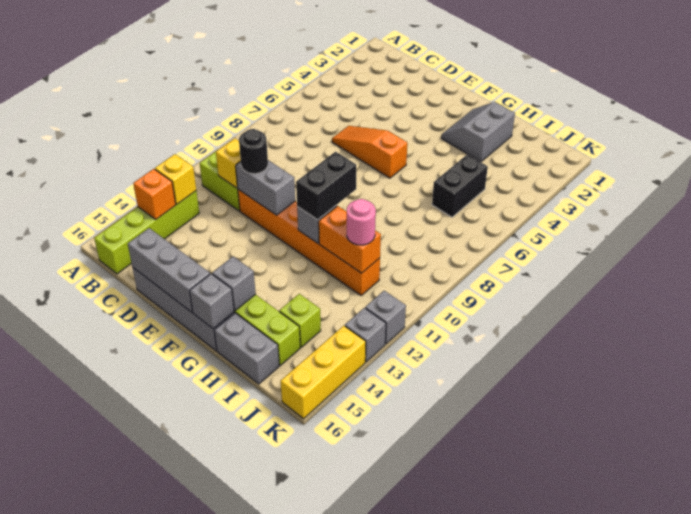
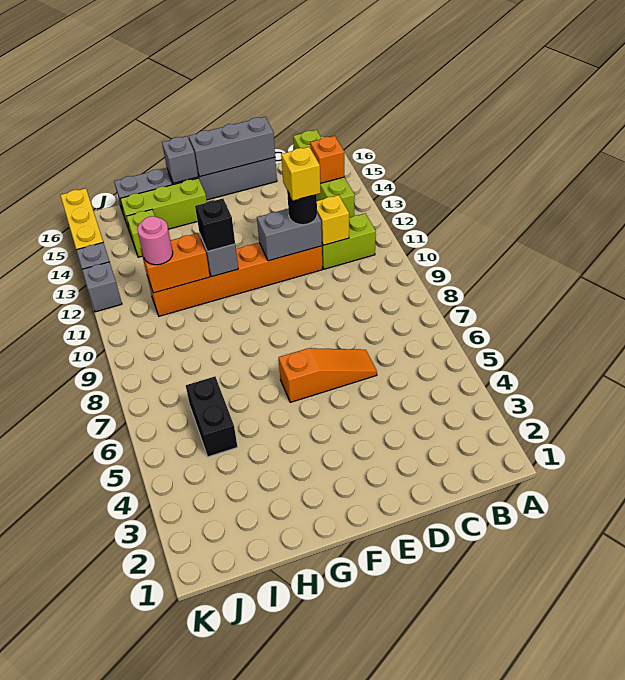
yellow 1x1 brick [155,154,196,204] -> yellow 1x1 brick moved to [281,147,321,201]
grey 2x2 slope [441,102,515,162] -> none
black 1x2 brick [296,152,356,220] -> black 1x1 brick [195,199,235,252]
grey 1x1 brick [212,257,256,311] -> none

